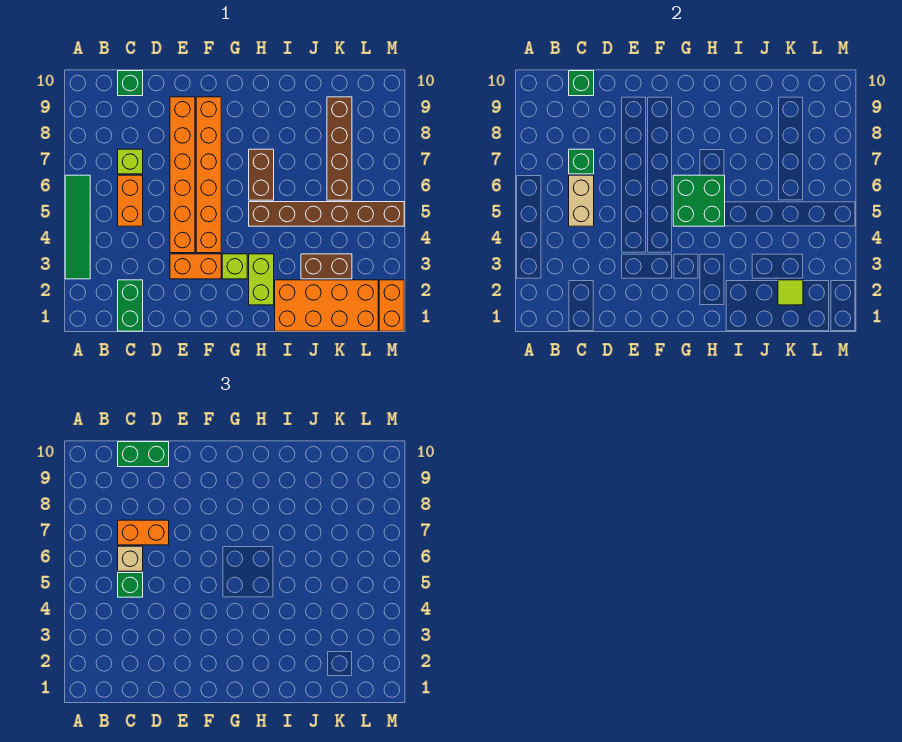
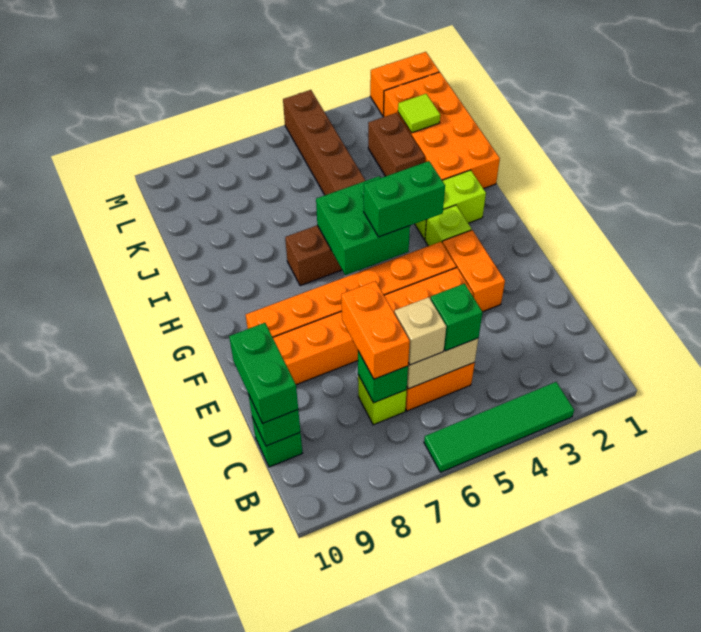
green 1x2 brick [118,280,143,331] -> green 1x2 brick moved to [364,161,445,237]
brown 1x4 brick [327,97,352,200] -> none

